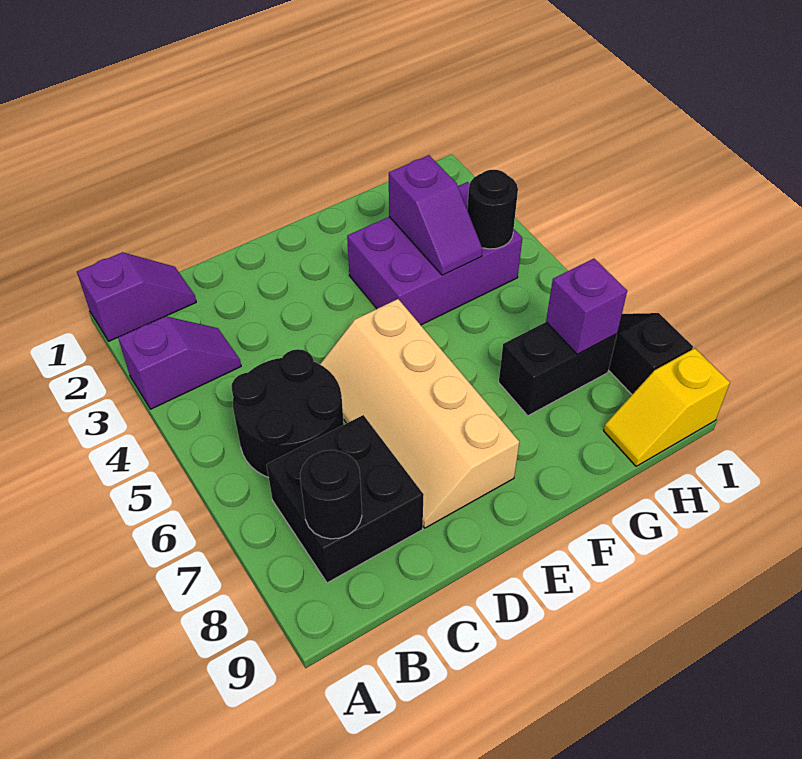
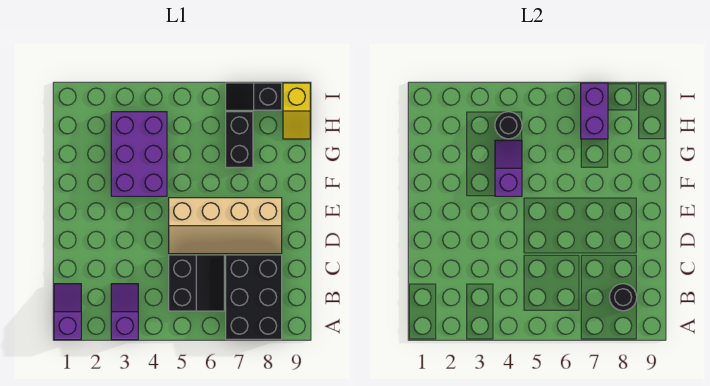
black 2x2 round brick [232,349,344,478] -> black 2x2 slope [169,255,224,311]
black 2x2 brick [266,415,424,583] -> black 2x3 brick [226,255,282,340]
purple 1x2 slope [389,155,482,275] -> purple 1x2 slope turned to [495,140,522,196]
purple 1x1 brick [546,259,627,354] -> purple 1x2 brick [581,83,608,139]

